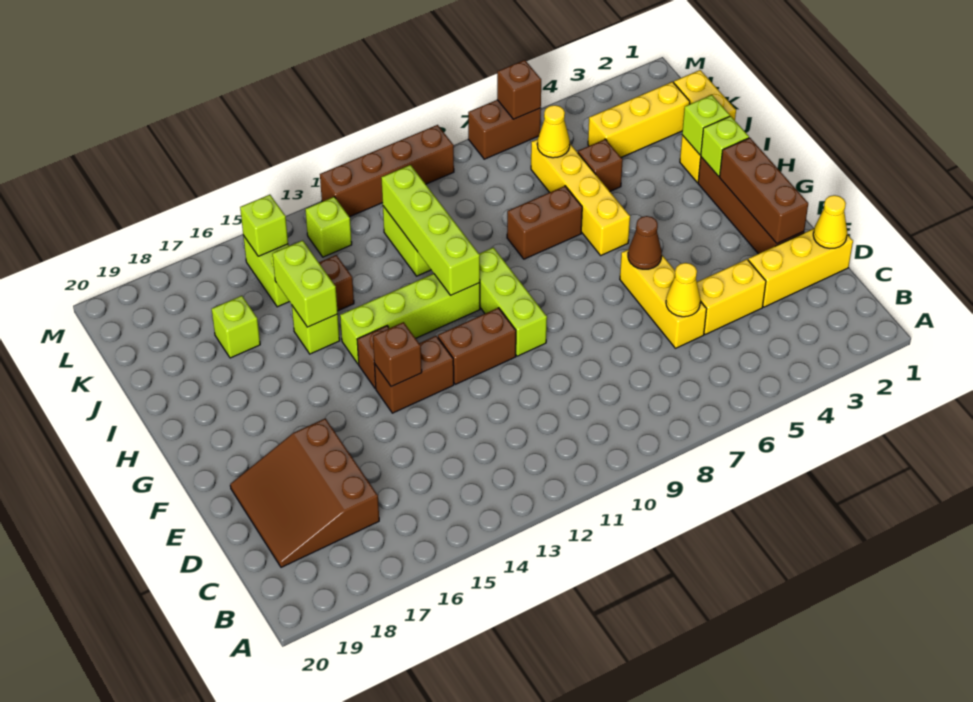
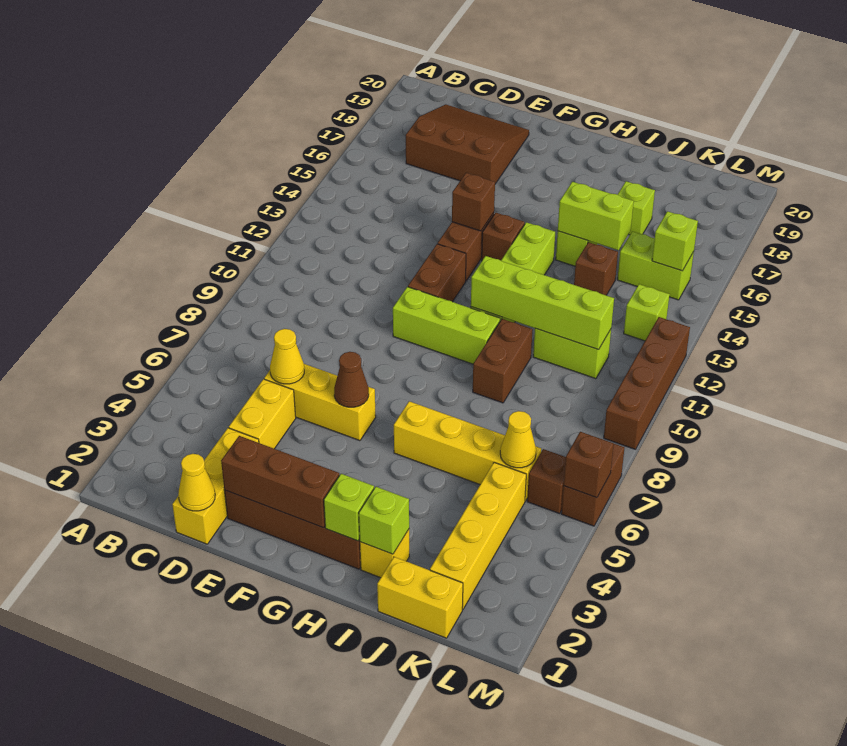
brown 1x2 brick [507,186,582,259] -> brown 1x2 brick moved to [473,319,533,403]
brown 1x1 brick [578,139,623,191] -> brown 1x1 brick moved to [527,449,566,514]
yellow 1x3 brick [588,82,690,157] -> yellow 1x4 brick [430,462,526,609]

